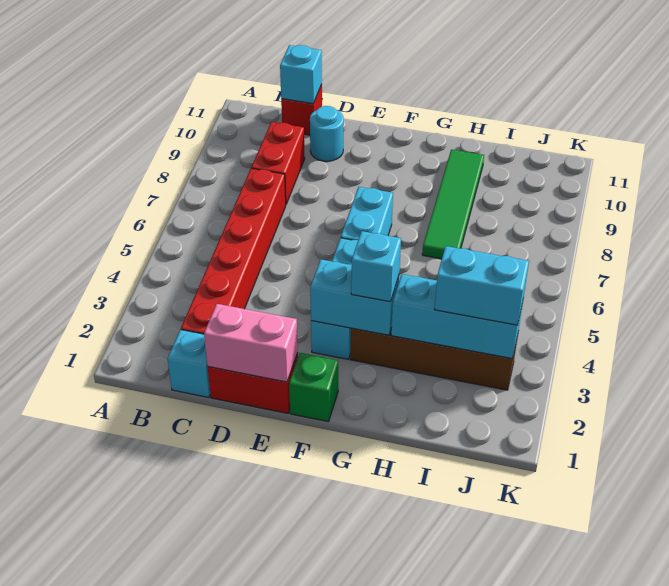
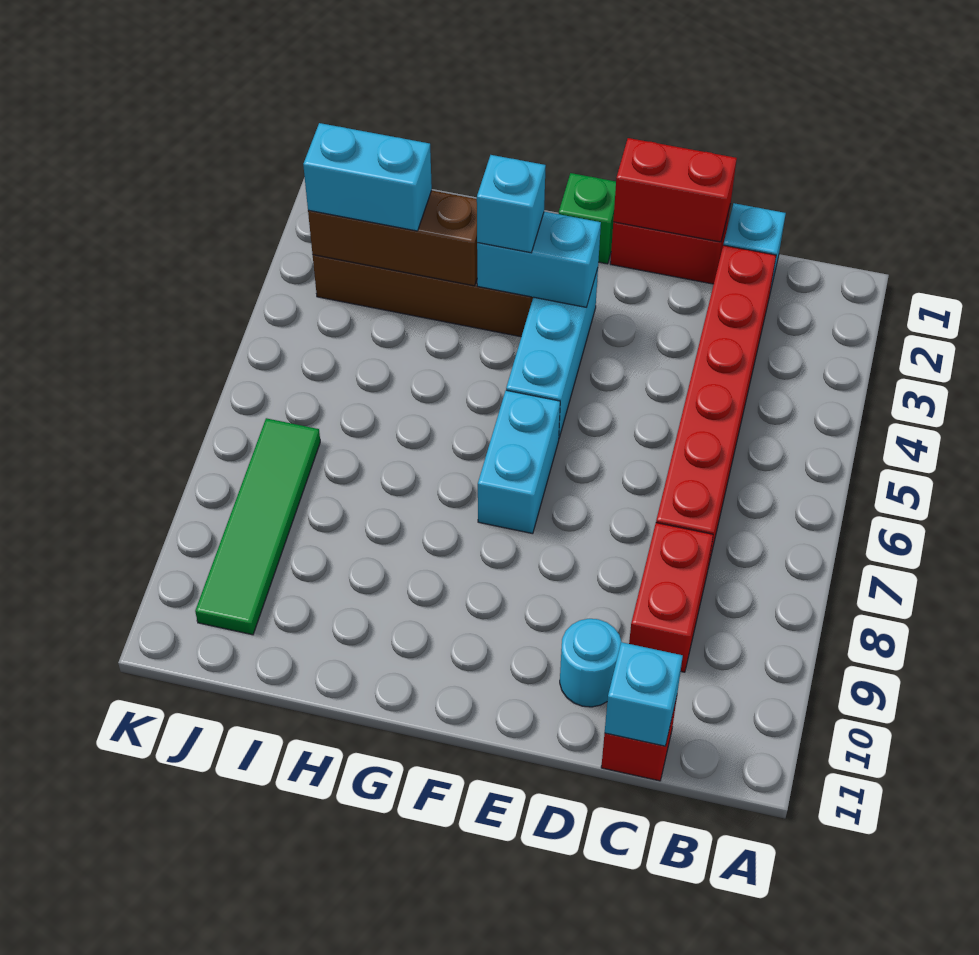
pink 1x2 brick [204,304,298,382] -> red 1x2 brick [613,138,737,242]
cyan 1x3 brick [391,274,523,359] -> brown 1x3 brick [308,190,477,286]
green 1x4 tile [422,149,484,259] -> green 1x4 tile moved to [195,418,320,635]

